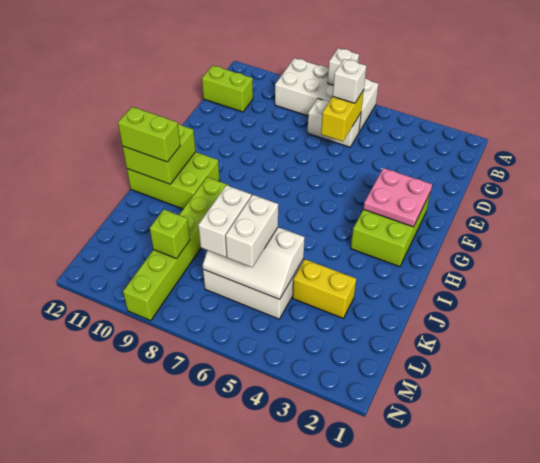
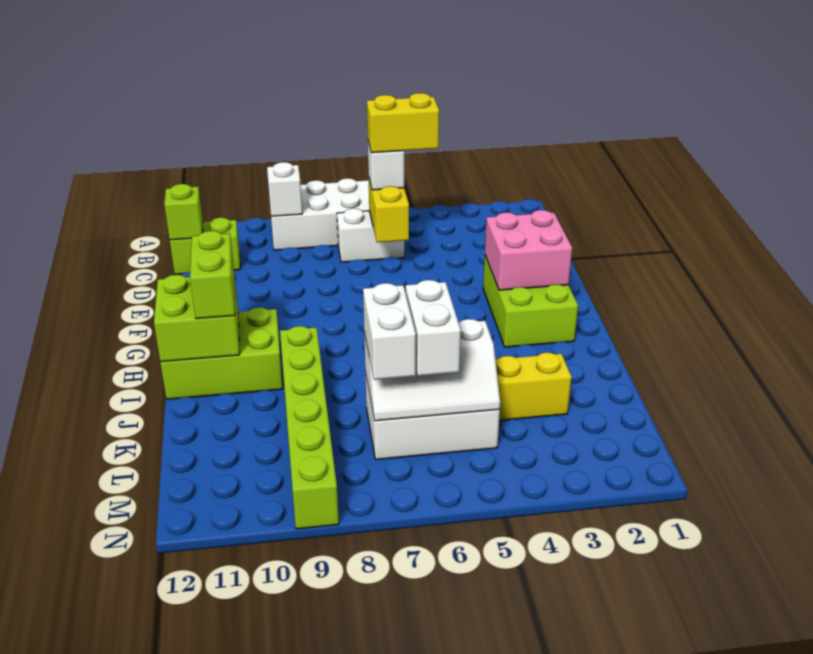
white 1x1 brick [328,48,359,85] -> white 1x1 brick moved to [267,162,302,216]
none -> yellow 1x2 brick [367,93,439,153]
pink 2x2 plate [363,168,432,227] -> pink 2x2 brick [485,210,572,290]
lime 1x2 brick [118,107,180,162] -> lime 1x2 brick turned to [190,231,235,319]
lime 1x1 brick [150,209,190,259] -> lime 1x1 brick moved to [164,184,203,240]

